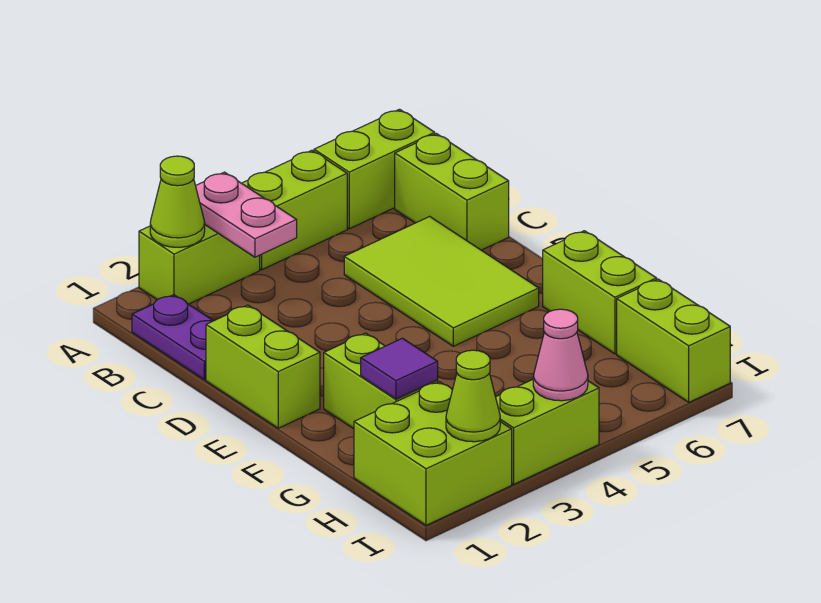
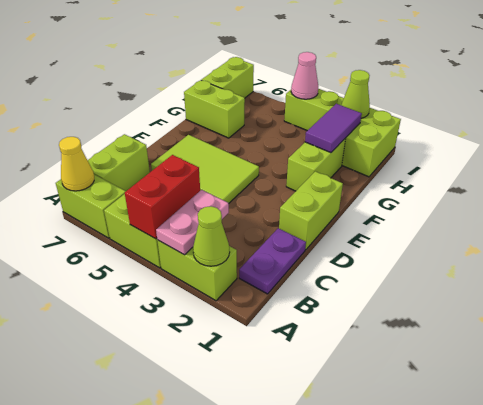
none -> red 1x2 brick [125,155,200,239]
none -> yellow 1x1 cone [59,137,94,191]
lime 2x3 tile [344,216,539,346] -> lime 2x3 tile turned to [151,135,259,203]
lime 1x2 brick [543,231,657,354] -> lime 1x2 brick turned to [184,80,245,138]
purple 1x1 tile [361,338,438,399] -> purple 1x2 tile [305,104,362,153]

